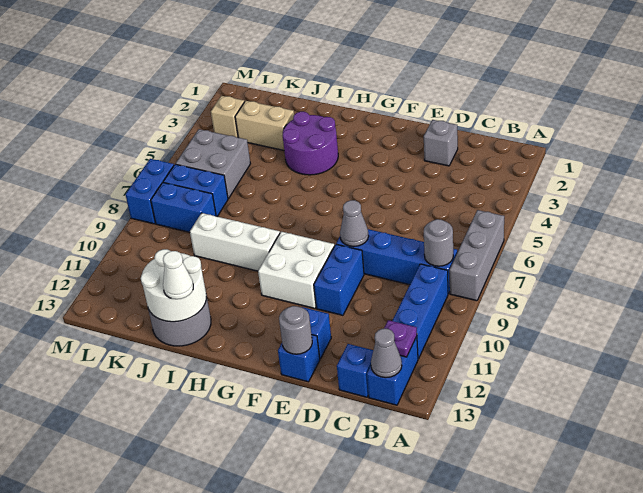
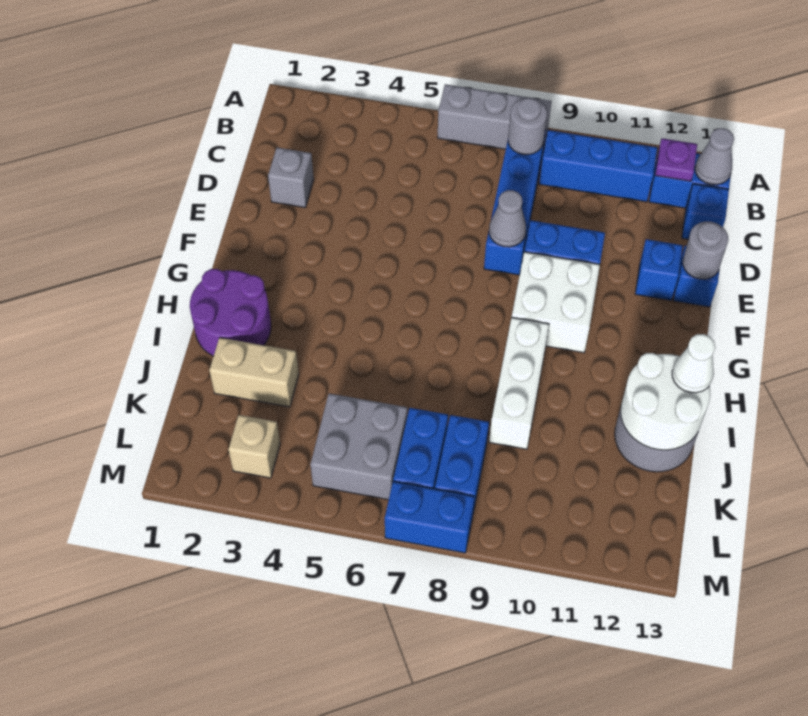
purple 2x2 round brick [283,112,338,175] -> purple 2x2 round brick moved to [190,269,271,356]
tan 1x2 brick [235,101,294,150] -> tan 1x2 brick turned to [209,338,299,407]

